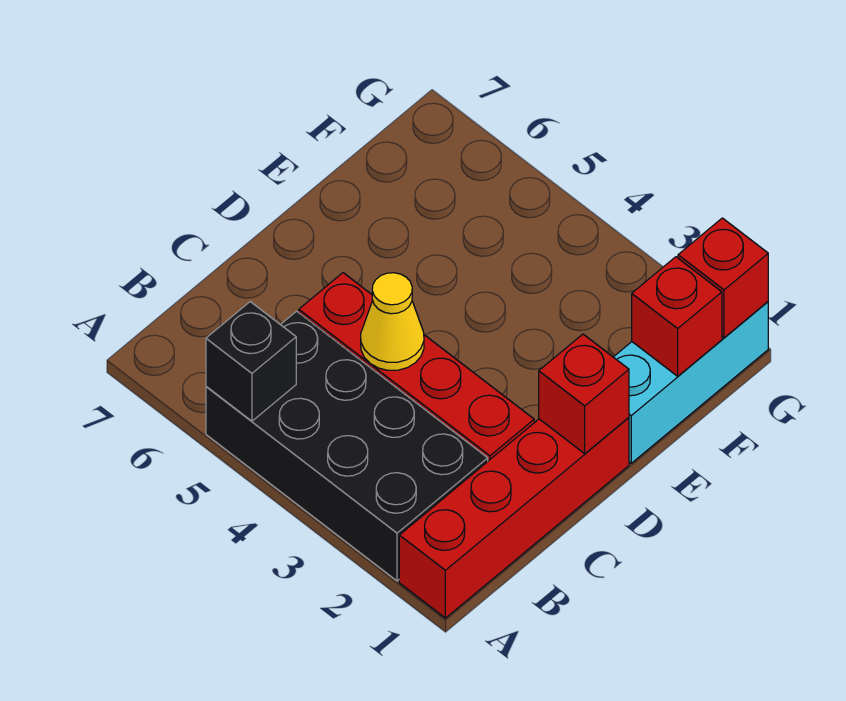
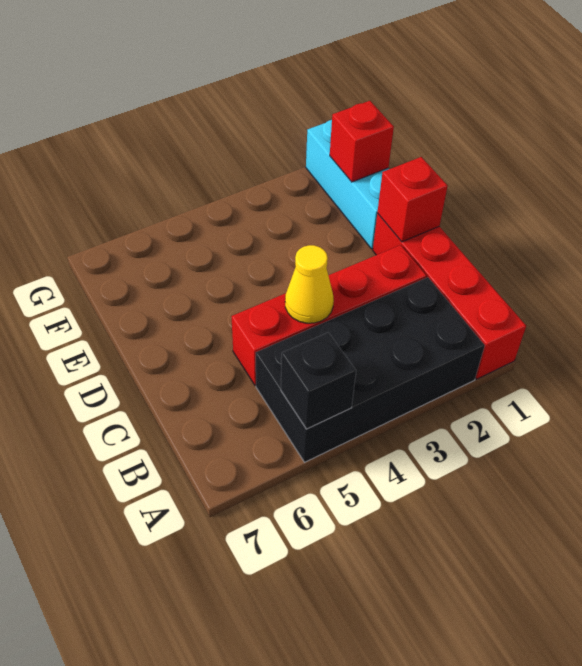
red 1x1 brick [678,218,768,338] -> none

